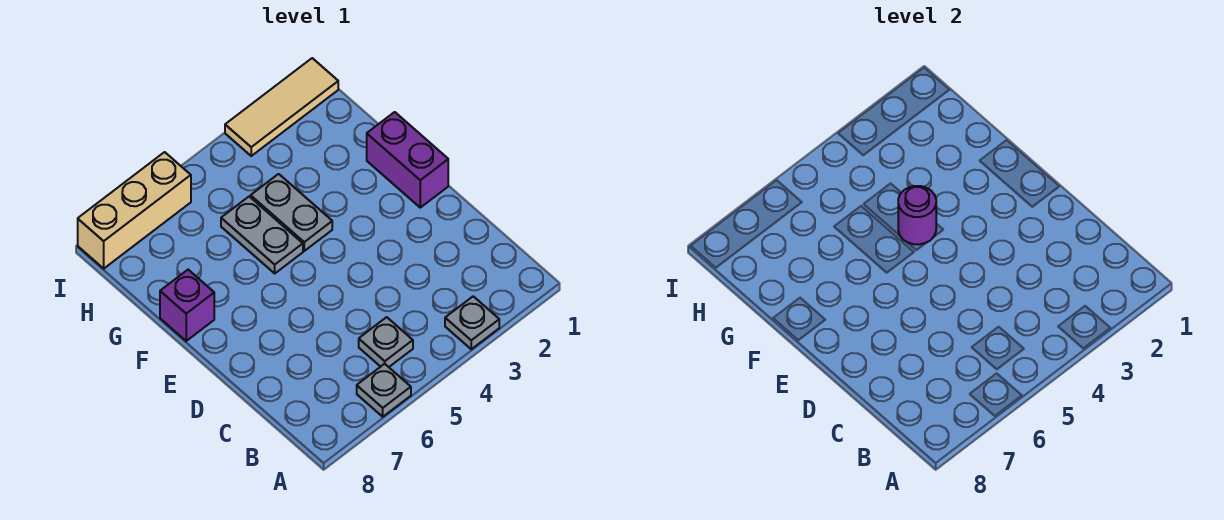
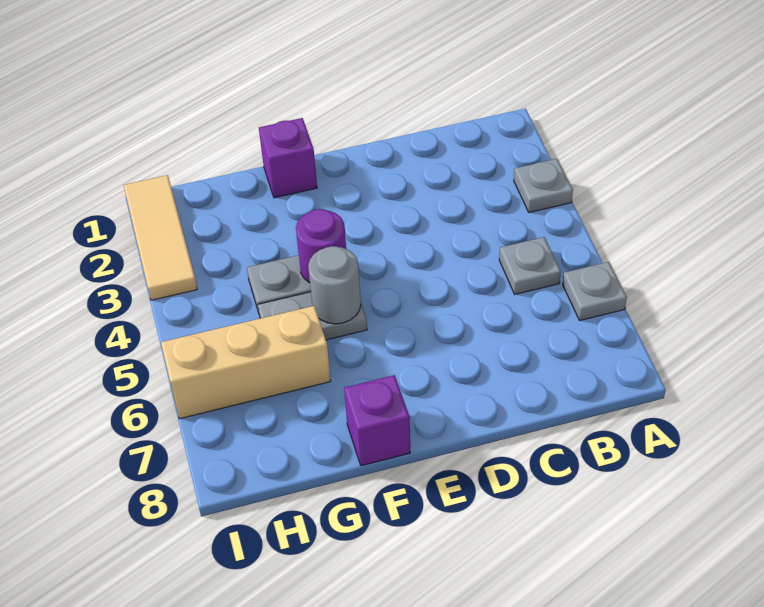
purple 1x2 brick [367,112,448,208] -> purple 1x1 brick [259,118,317,198]
none -> grey 1x1 round brick [308,246,361,324]
tan 1x3 brick [78,152,191,268] -> tan 1x3 brick turned to [161,306,331,419]

